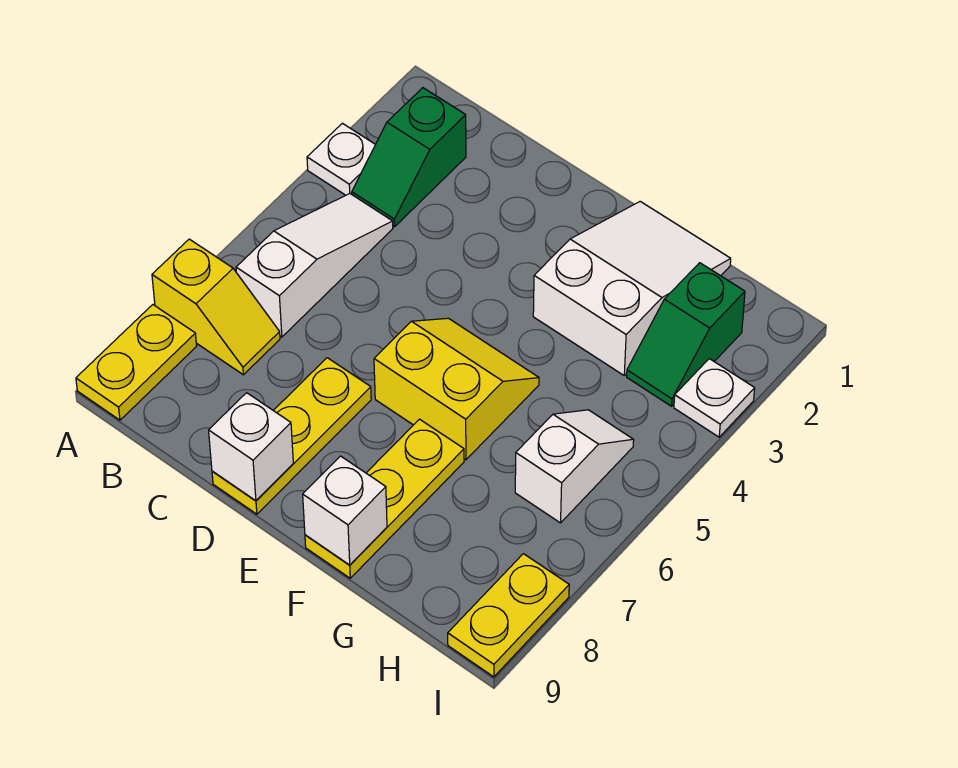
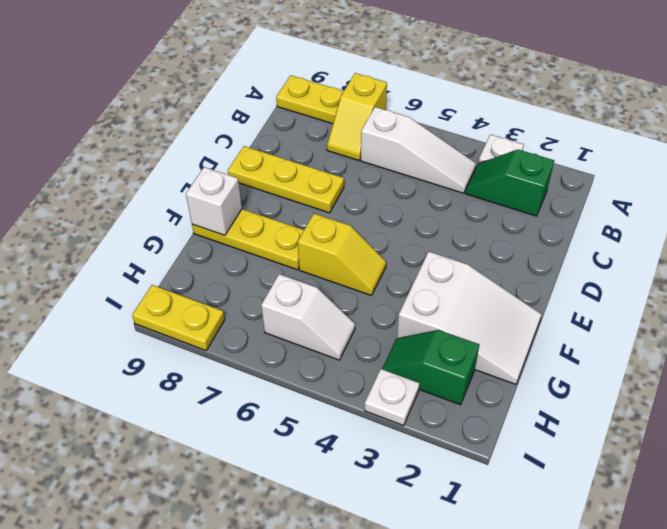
white 1x1 brick [209,393,293,501] -> none
yellow 2x2 slope [374,318,539,460] -> yellow 1x2 slope [298,214,386,296]

